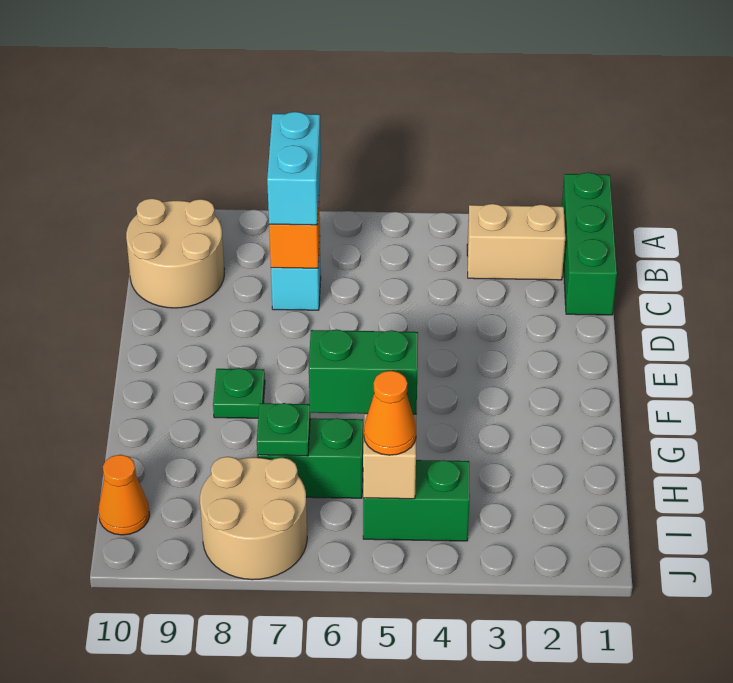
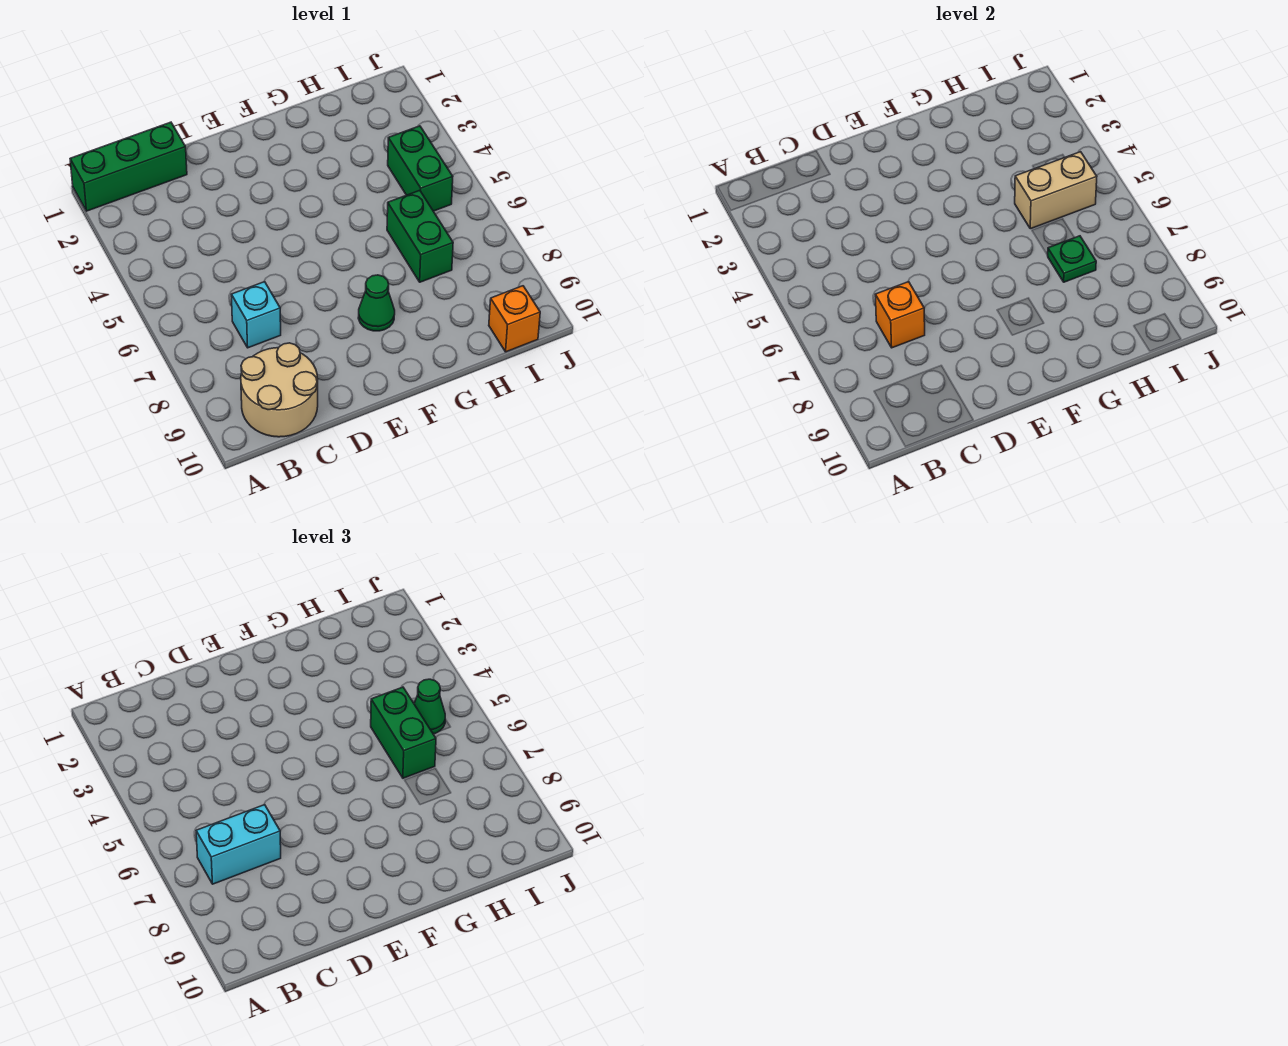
tan 1x2 brick [467,204,565,280] -> none
green 1x1 plate [213,368,265,418] -> green 1x1 cone [358,275,395,331]
orange 1x1 cone [364,371,416,455] -> green 1x1 cone [414,679,445,734]
tan 2x2 round brick [200,457,307,580] -> none
orange 1x1 cone [98,455,150,535] -> orange 1x1 brick [489,286,540,352]

